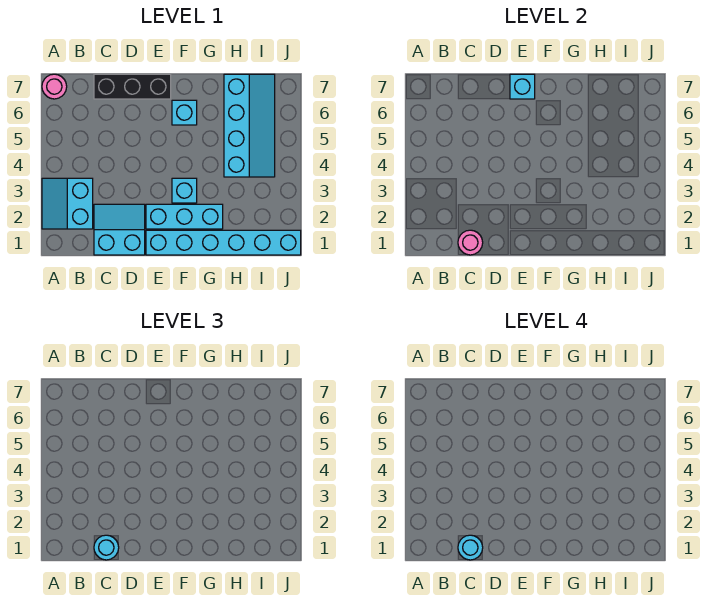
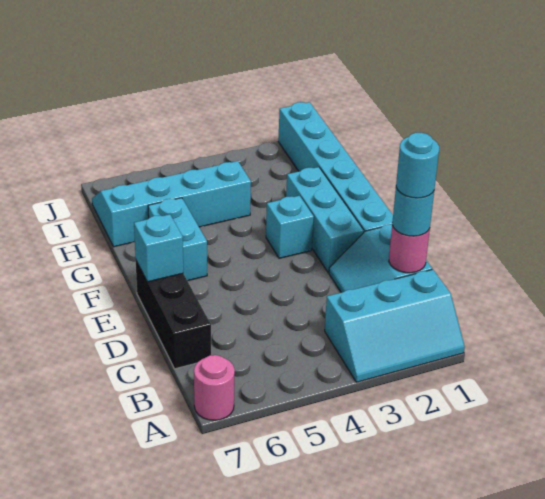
cyan 2x2 slope [42,178,93,229] -> cyan 2x3 slope [325,270,465,382]
cyan 1x1 brick [172,100,197,125] -> cyan 1x2 brick [148,198,207,281]

